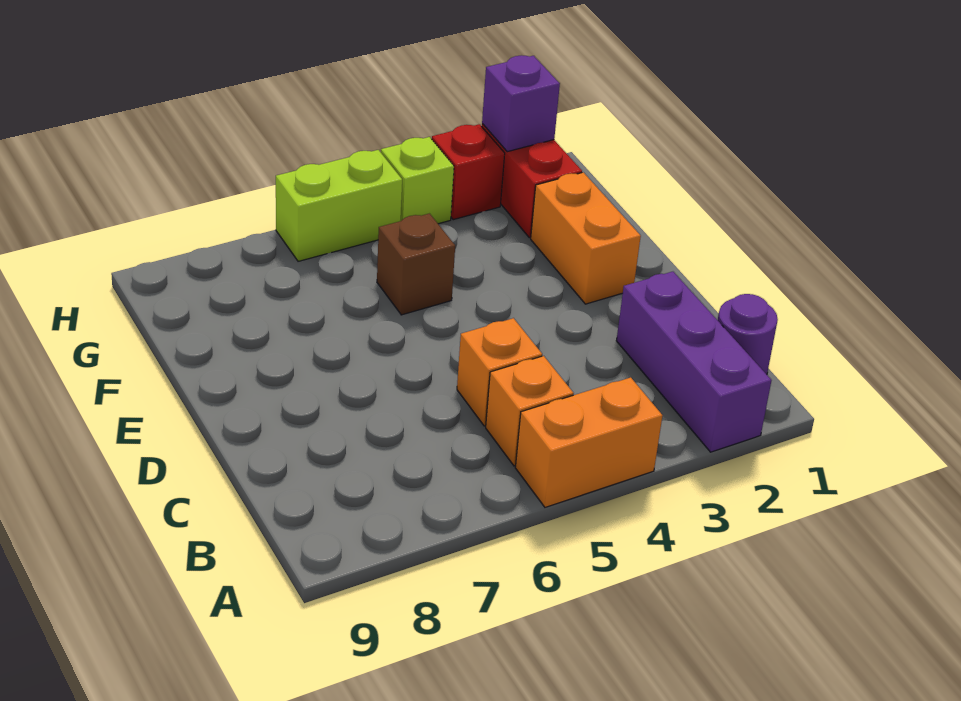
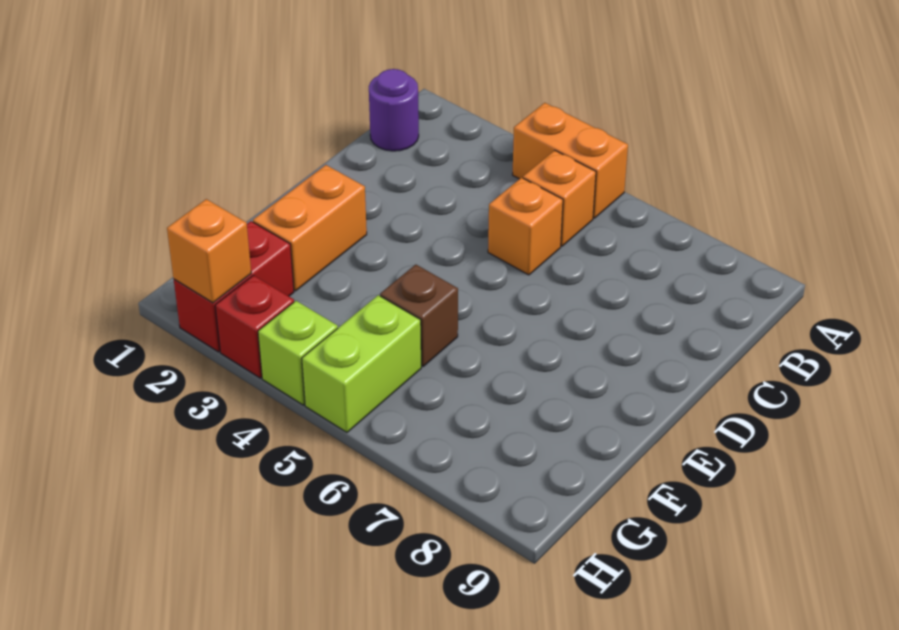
purple 1x3 brick [616,272,772,452] -> none
purple 1x1 brick [482,55,560,152] -> orange 1x1 brick [167,199,251,303]
lime 1x2 brick [276,150,402,261] -> lime 1x2 brick turned to [302,295,421,432]

